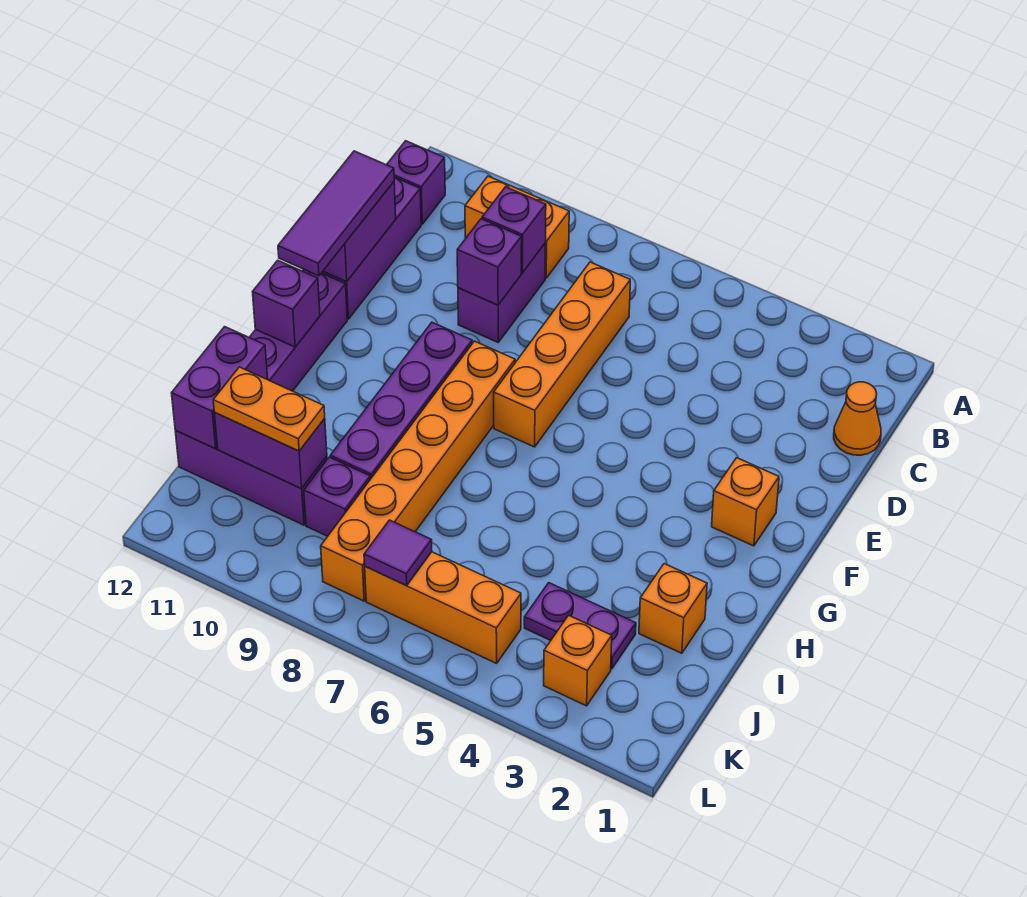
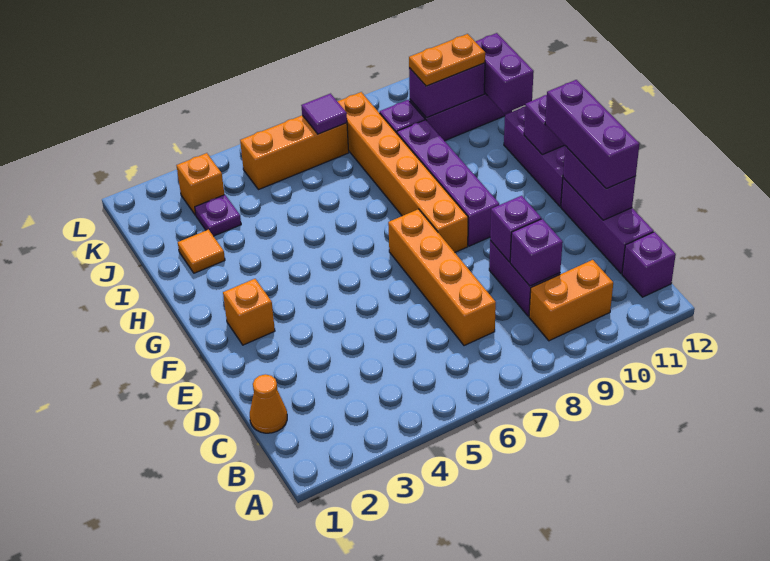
purple 1x3 tile [278,151,394,276] -> purple 1x3 brick [545,80,639,189]
orange 1x1 brick [639,564,707,653] -> orange 1x1 tile [178,230,225,273]
purple 1x2 plate [524,583,636,669] -> purple 1x1 plate [195,195,241,236]

